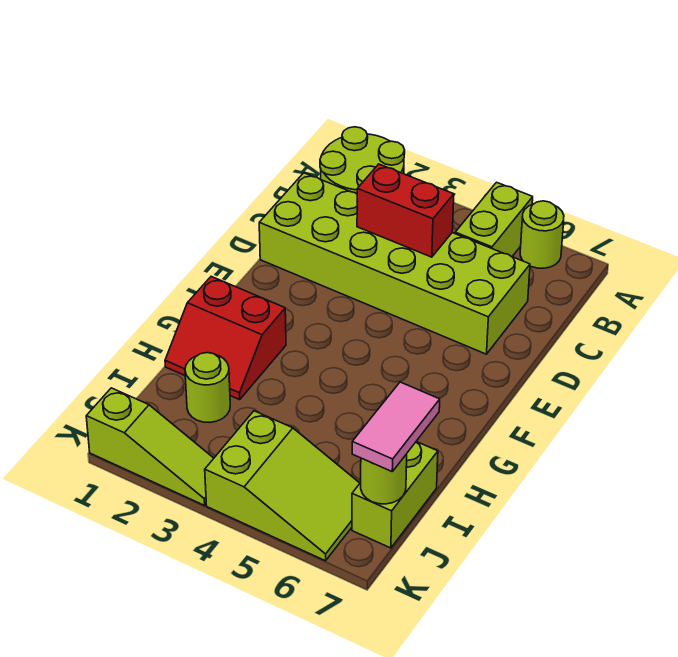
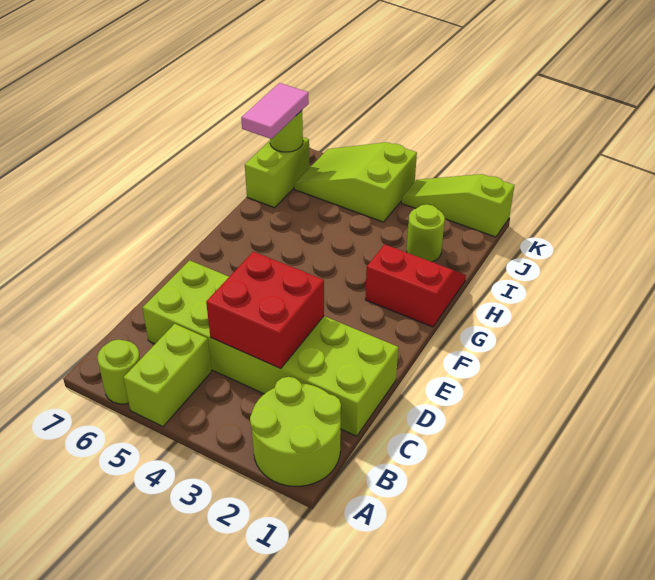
red 1x2 brick [357,164,454,257] -> red 2x2 brick [206,252,324,369]

